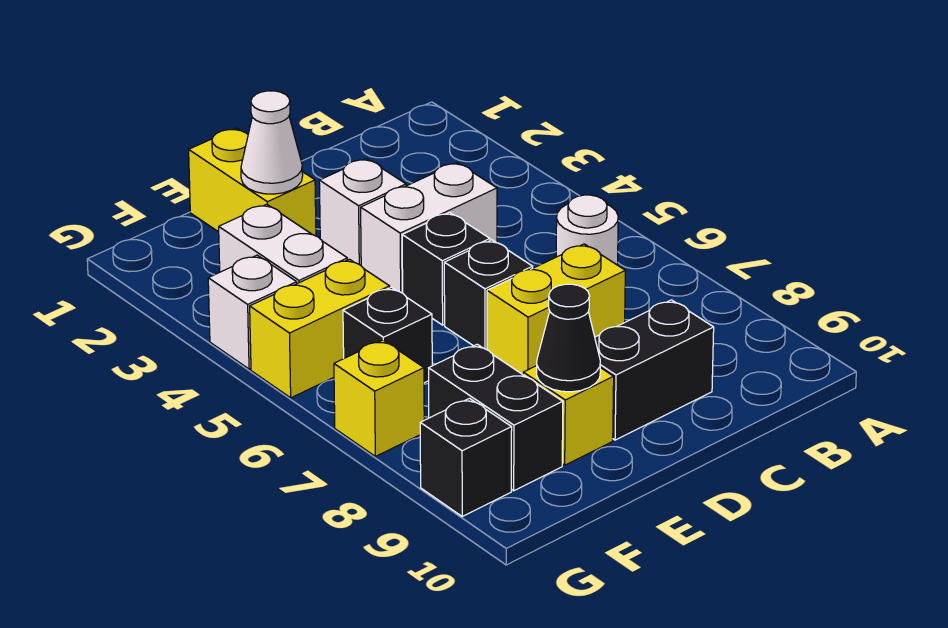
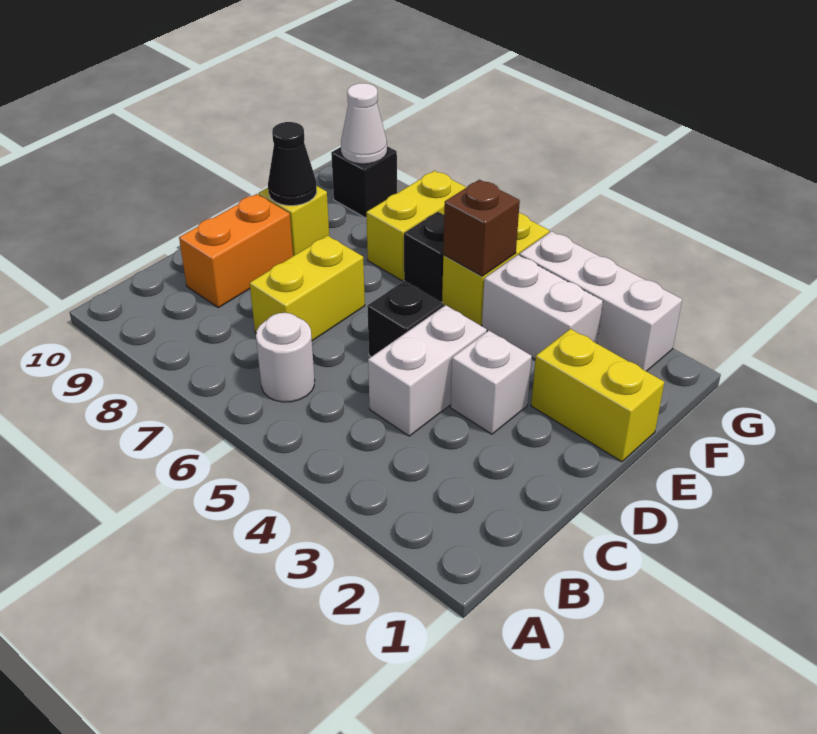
black 1x2 brick [595,300,714,440] -> orange 1x2 brick [179,194,293,308]
black 1x1 brick [444,240,533,350] -> none
white 1x1 cone [241,91,303,194] -> white 1x1 cone moved to [341,83,387,164]
none -> brown 1x1 brick [443,180,520,276]
black 1x2 brick [429,344,563,491] -> none
white 1x1 brick [208,255,297,369] -> white 1x3 brick [519,231,682,371]
yellow 1x1 brick [334,340,424,456] -> yellow 1x2 brick [366,171,467,281]

